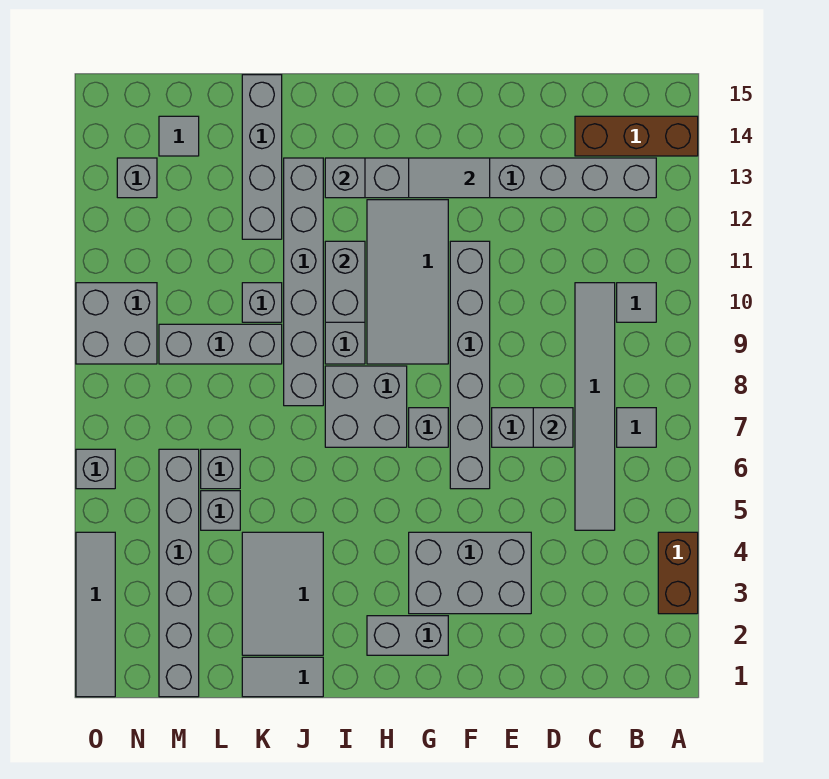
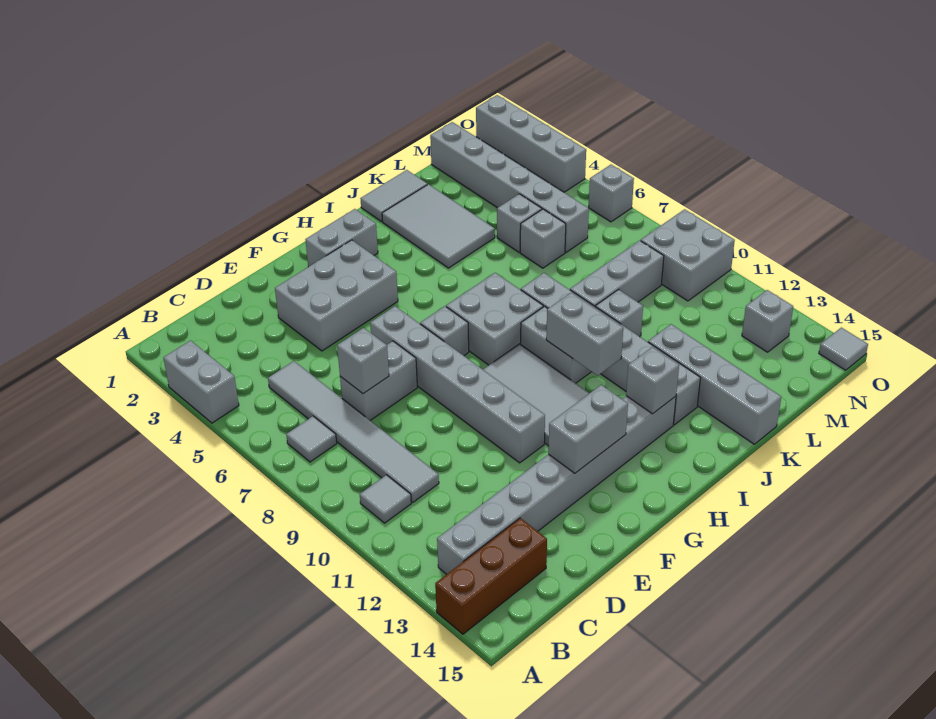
brown 1x2 brick [658,532,698,614] -> grey 1x2 brick [163,341,239,423]
grey 1x2 tile [409,158,490,198] -> grey 1x2 brick [548,385,628,473]
grey 1x1 tile [159,116,199,156] -> grey 1x1 tile moved to [819,327,868,370]
grey 1x4 tile [76,532,115,697] -> grey 1x4 brick [476,95,586,192]

